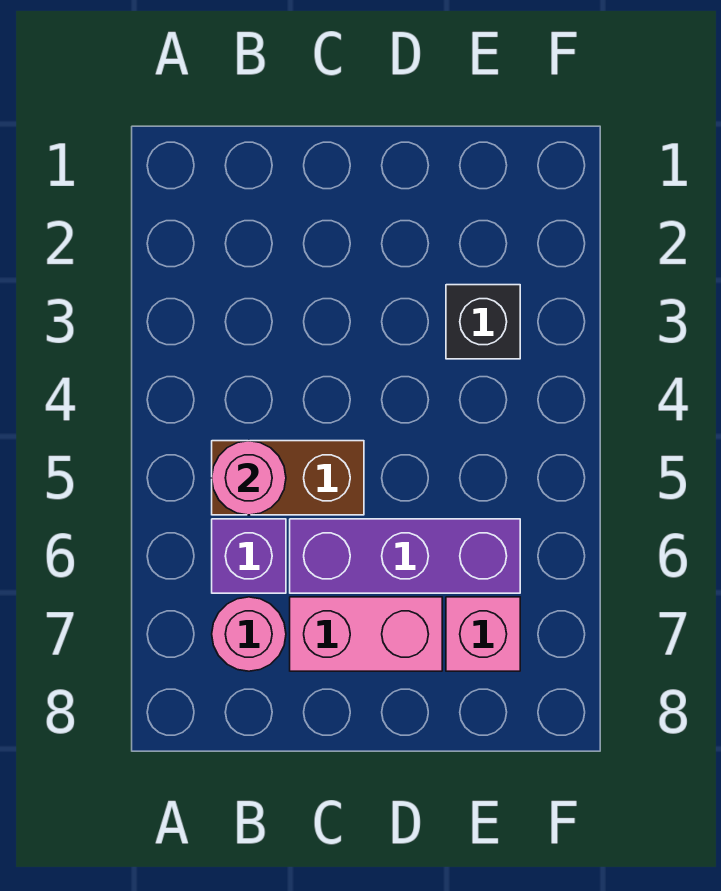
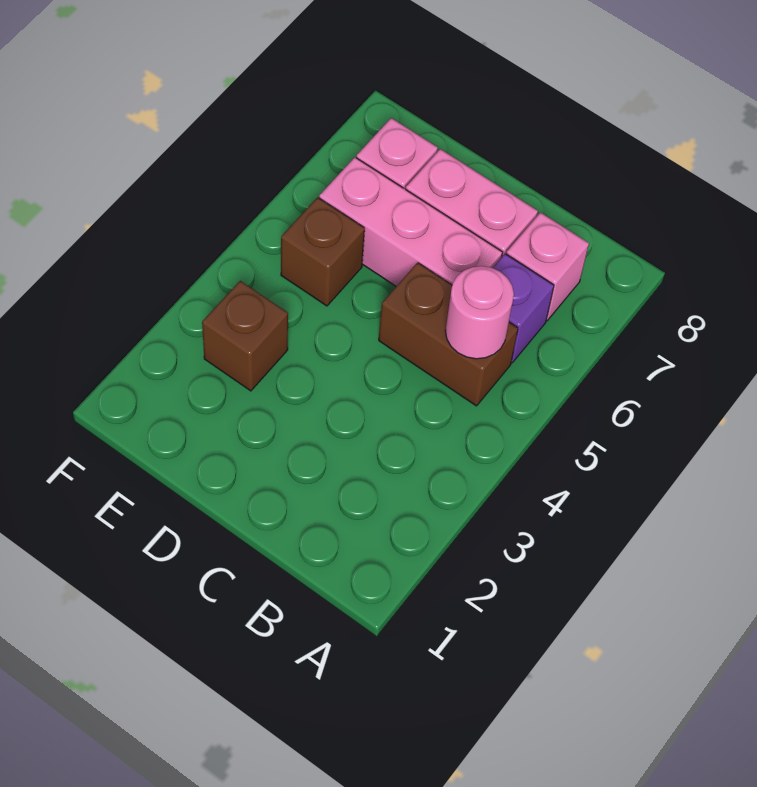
pink 1x1 round brick [212,597,286,671] -> pink 1x1 brick [506,212,589,321]
purple 1x3 brick [290,519,520,593] -> pink 1x3 brick [319,157,502,286]
black 1x1 brick [446,285,520,359] -> brown 1x1 brick [202,281,288,391]
none -> brown 1x1 brick [281,197,365,306]

